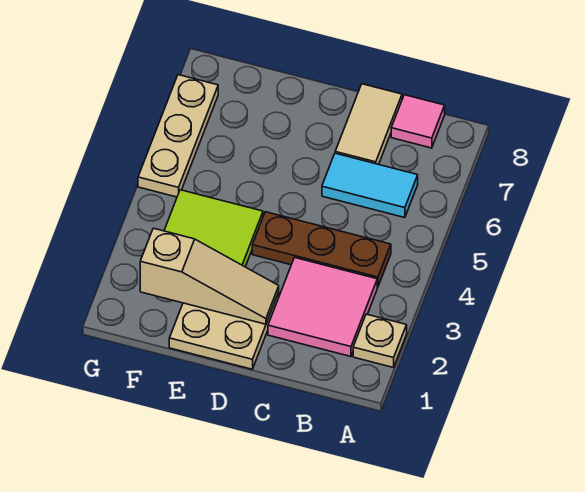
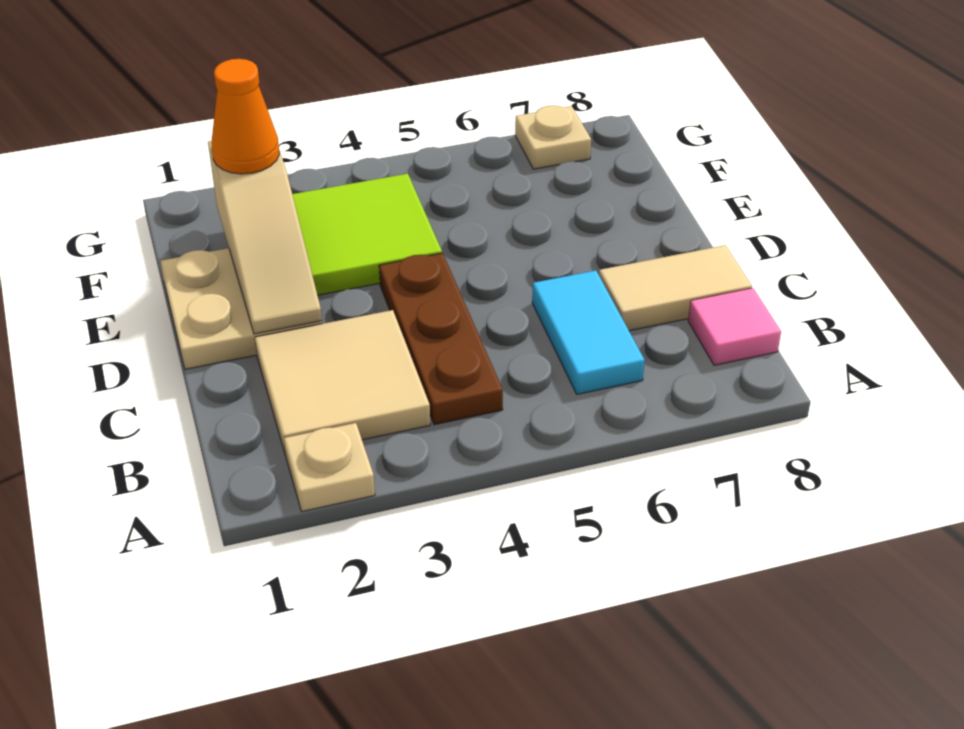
pink 2x2 tile [268,258,377,357] -> tan 2x2 tile [255,310,430,456]
none -> orange 1x1 cone [211,59,279,174]
tan 1x3 plate [138,75,218,197] -> tan 1x1 plate [515,105,591,169]

